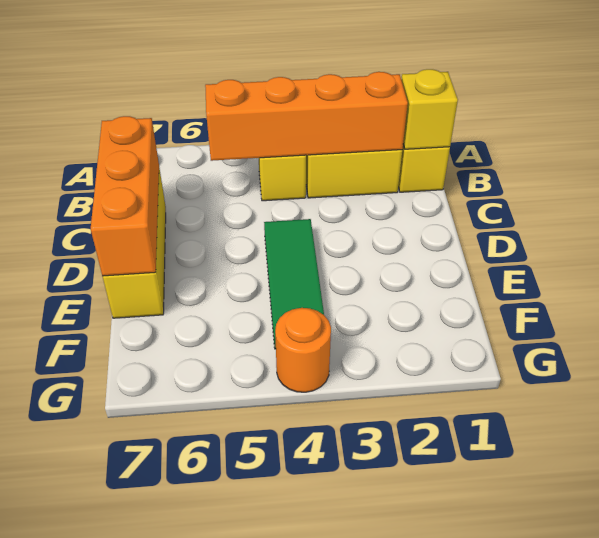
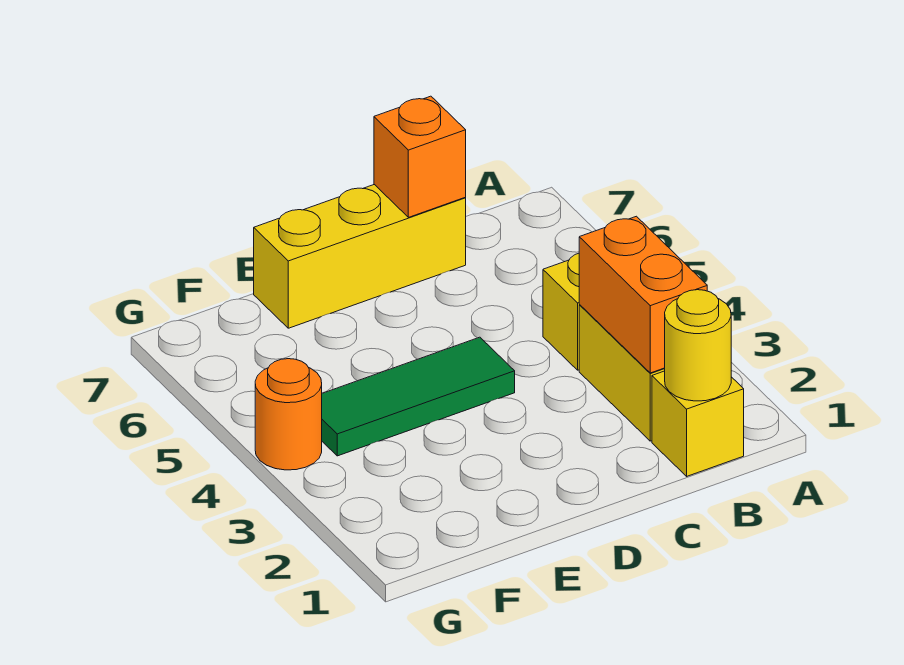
yellow 1x1 brick [401,69,458,149] -> yellow 1x1 round brick [665,290,731,401]
orange 1x4 brick [205,72,408,161] -> orange 1x2 brick [579,216,707,373]
orange 1x3 brick [91,116,159,276] -> orange 1x1 brick [374,96,466,217]

